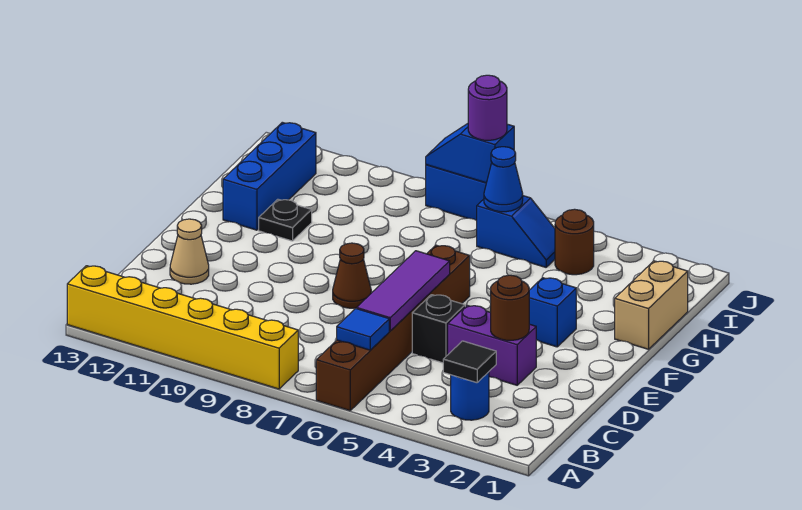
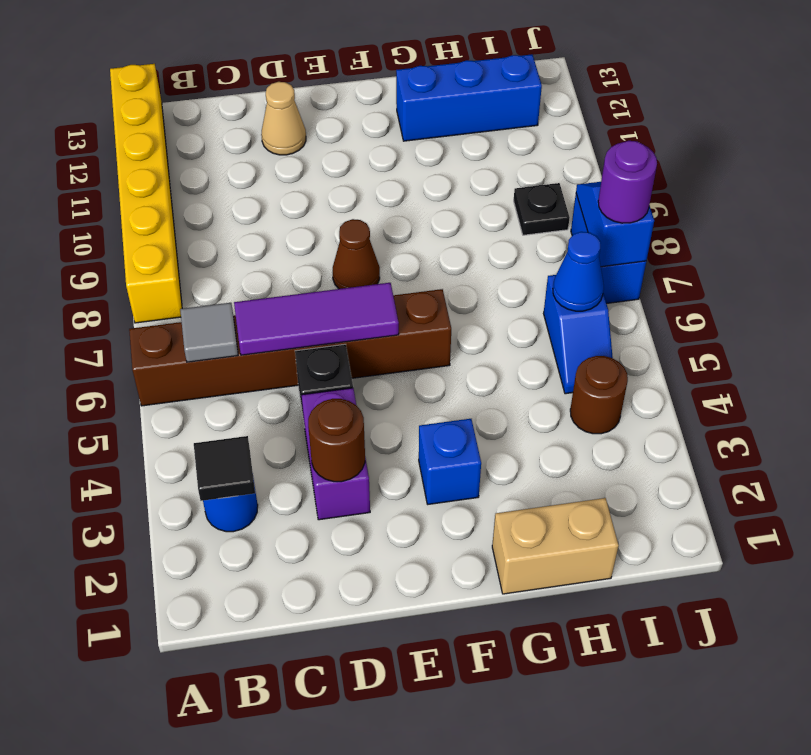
blue 1x1 tile [337,308,389,350] -> grey 1x1 tile [180,303,238,362]
black 1x1 plate [259,199,312,241] -> black 1x1 plate moved to [514,183,570,235]

